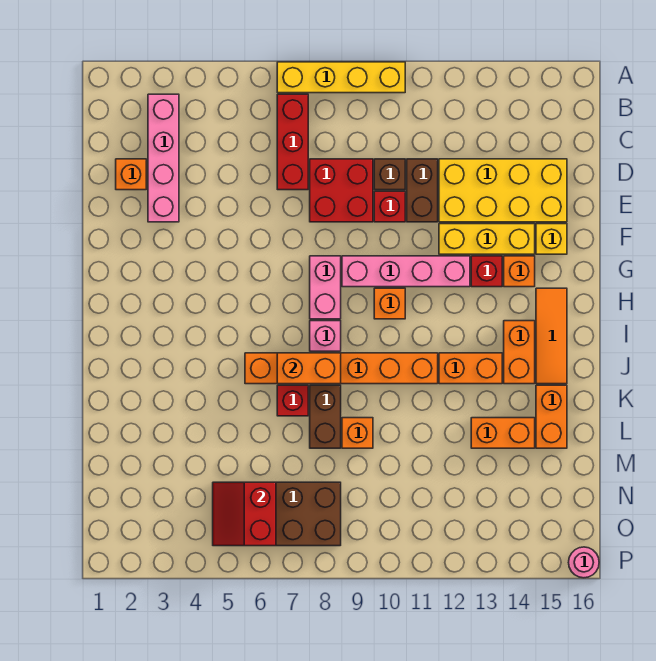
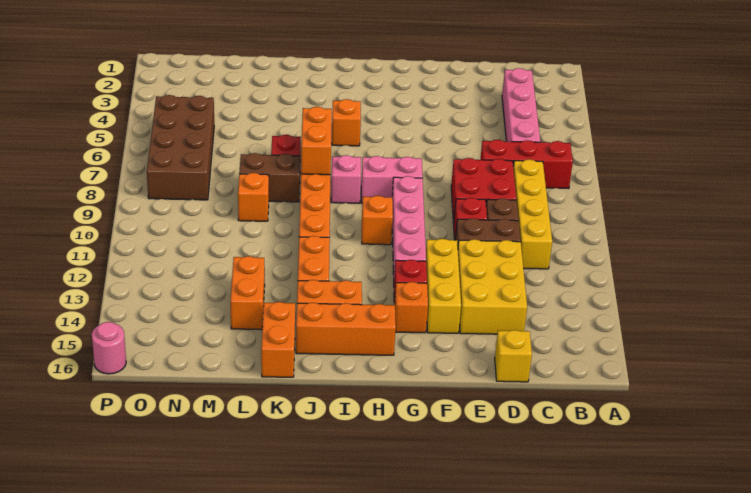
yellow 1x4 brick [277,62,405,93] -> yellow 1x4 brick moved to [513,159,552,269]
pink 1x4 brick [148,94,179,222] -> pink 1x4 brick turned to [502,68,540,142]
orange 1x1 brick [116,159,146,190] -> orange 1x1 brick moved to [332,99,361,146]
yellow 2x4 brick [439,159,567,222] -> yellow 2x3 brick [458,239,527,334]
yellow 1x1 brick [536,224,567,254] -> yellow 1x1 brick moved to [495,330,532,382]
orange 1x3 tile [536,288,567,384] -> orange 1x3 brick [296,303,396,355]
orange 1x2 brick [536,385,567,448] -> orange 1x2 brick turned to [261,302,295,377]
red 2x2 slope [213,482,276,546] -> none

